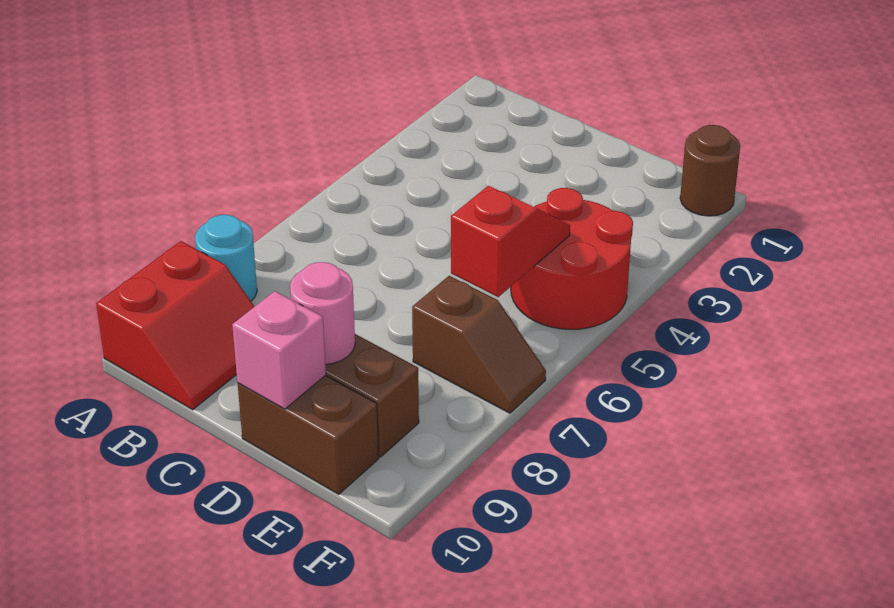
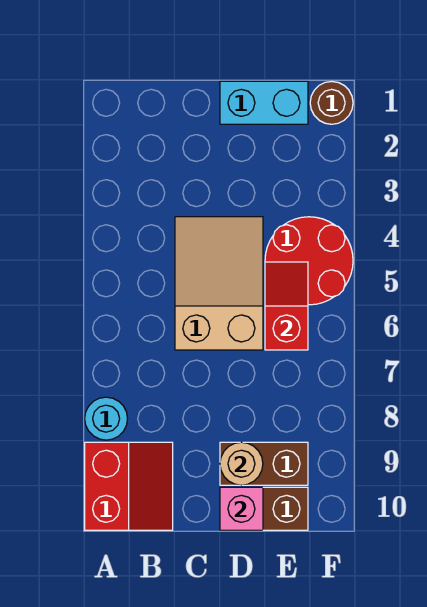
none -> tan 2x3 slope [175,217,263,350]
none -> cyan 1x2 brick [220,81,308,124]
pink 1x1 round brick [290,262,355,364] -> tan 1x1 round brick [220,442,263,485]
brown 1x2 slope [412,276,546,413] -> none

